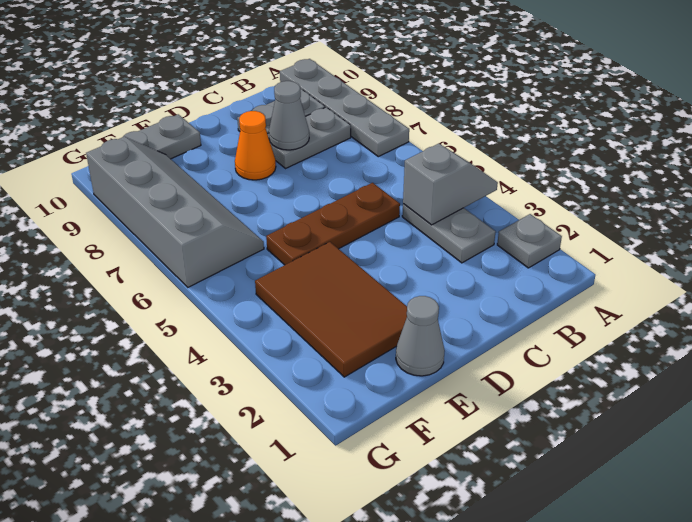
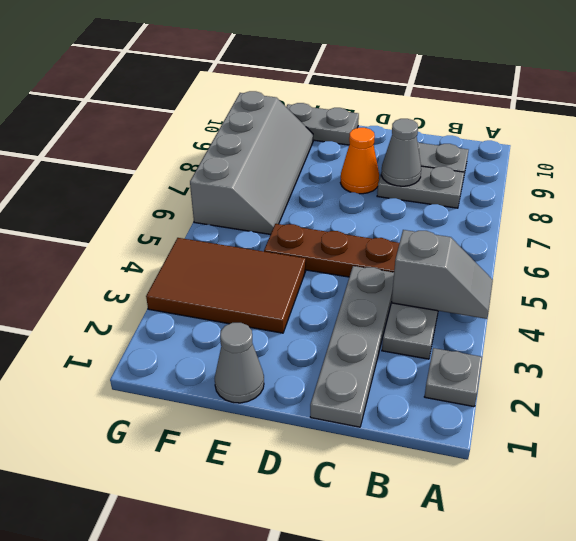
grey 1x4 plate [280,59,409,157] -> grey 1x4 plate moved to [310,266,394,427]
brown 2x3 tile [255,242,407,377] -> brown 2x3 tile turned to [146,238,306,333]

